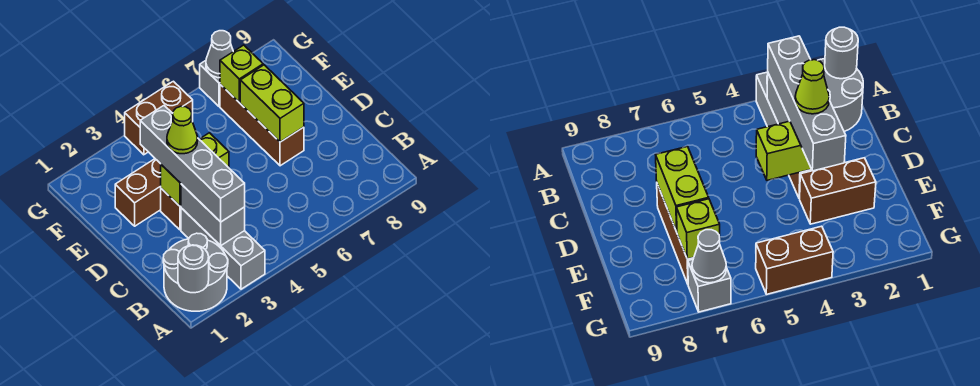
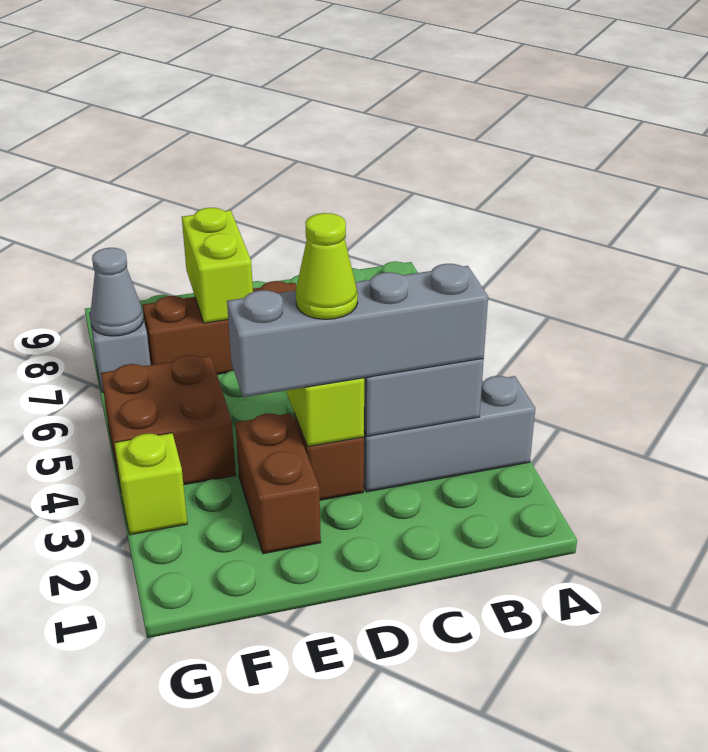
grey 2x2 round brick [163,233,228,311] -> none
grey 1x1 round brick [178,245,209,293] -> none
lime 1x2 brick [240,65,304,142] -> lime 1x2 brick turned to [182,208,253,323]
lime 1x1 brick [220,45,263,102] -> lime 1x1 brick moved to [114,433,187,535]
brown 1x2 brick [125,81,193,155] -> brown 2x2 brick [101,355,236,489]

